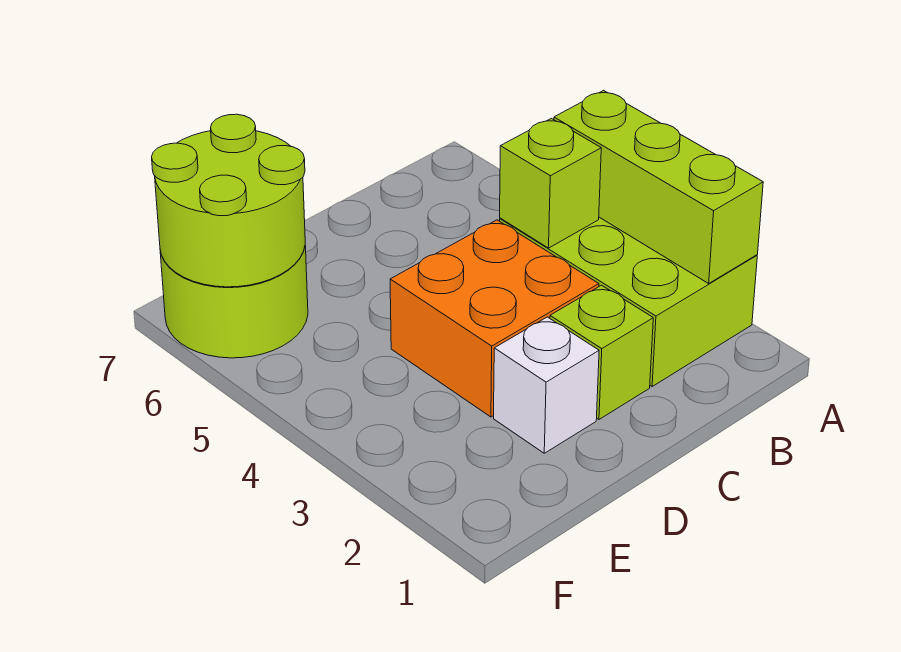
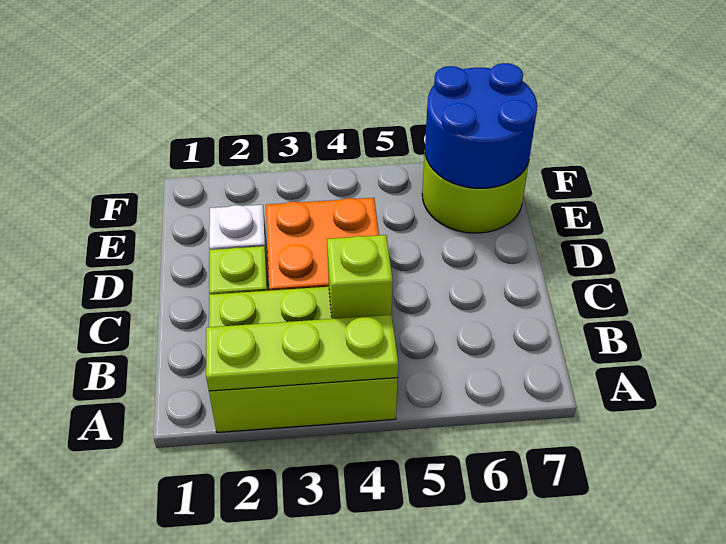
lime 1x3 brick [554,91,763,283] -> lime 1x3 plate [206,315,398,391]
lime 2x2 round brick [152,114,305,287] -> blue 2x2 round brick [425,63,537,188]

